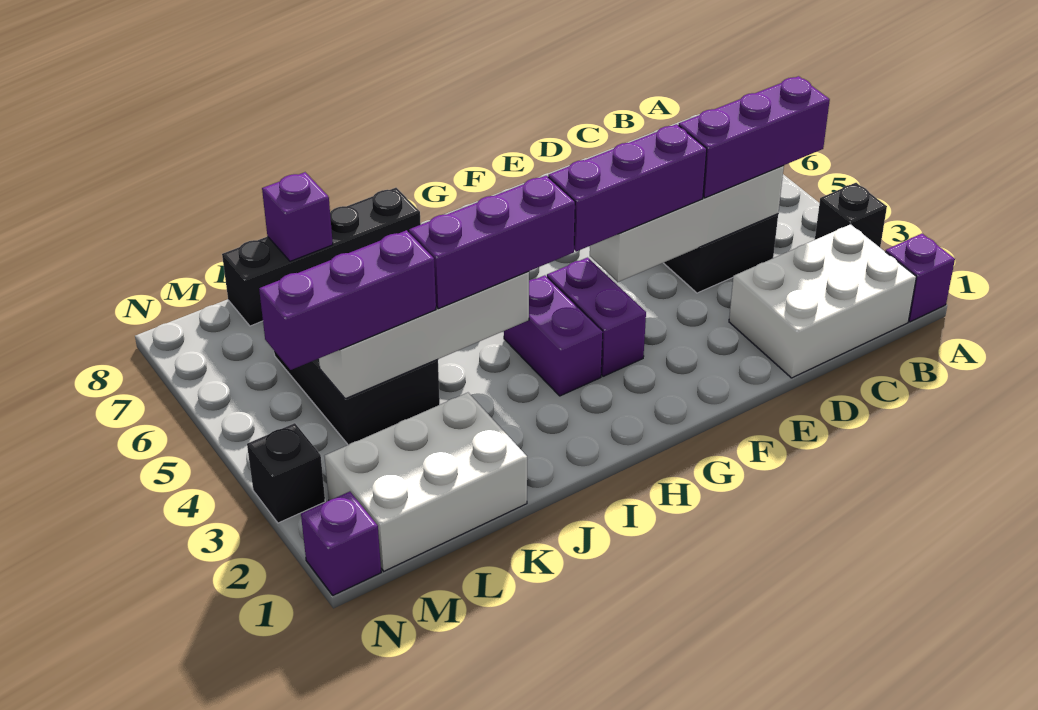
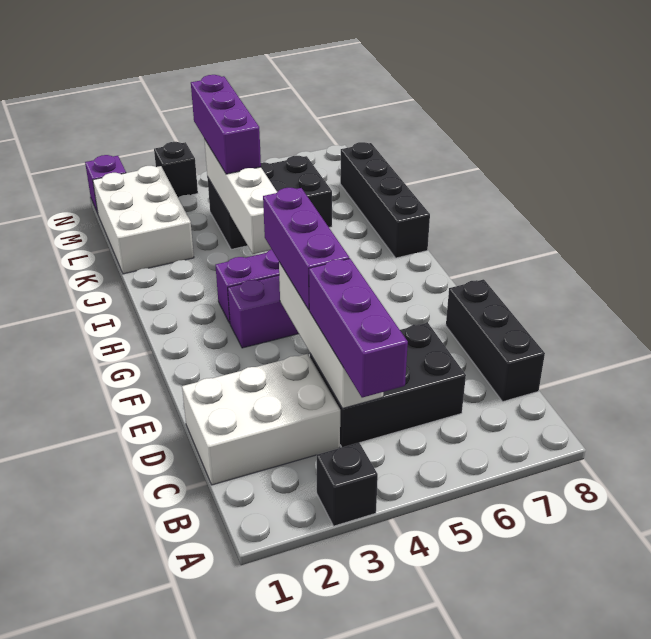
purple 1x1 brick [885,234,955,322] -> none
white 2x3 brick [729,224,916,378] -> white 2x3 brick turned to [182,354,340,485]
none -> black 1x3 brick [446,279,545,402]
purple 1x3 brick [409,176,575,309] -> none
purple 1x1 brick [262,172,333,261] -> none

